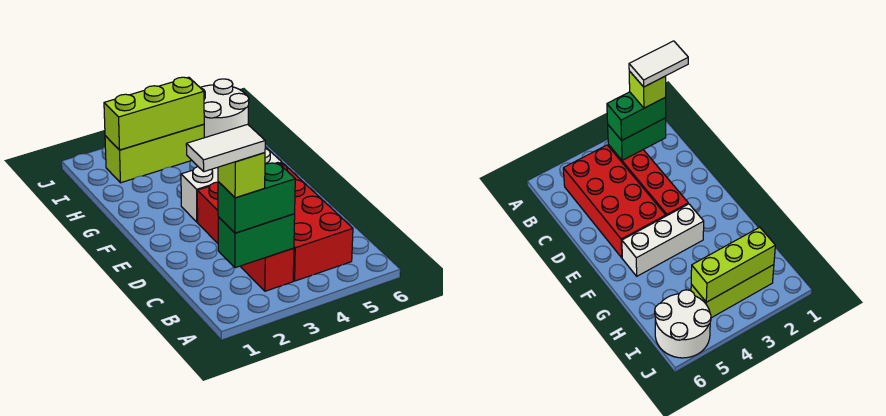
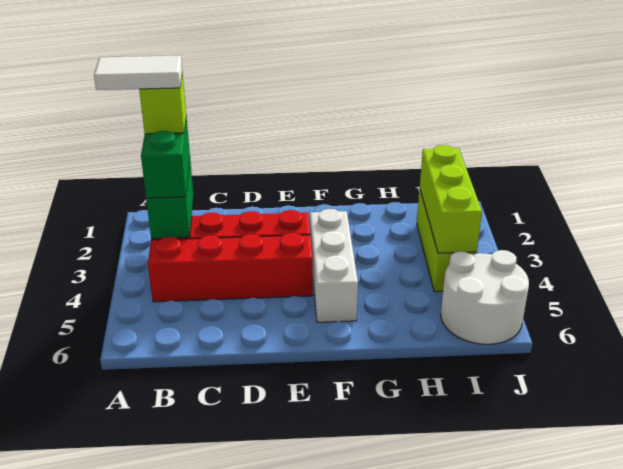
white 1x2 tile [186,124,265,172] -> white 1x2 tile turned to [94,55,182,90]
red 2x4 brick [280,163,353,281] -> red 1x4 brick [148,233,313,302]

